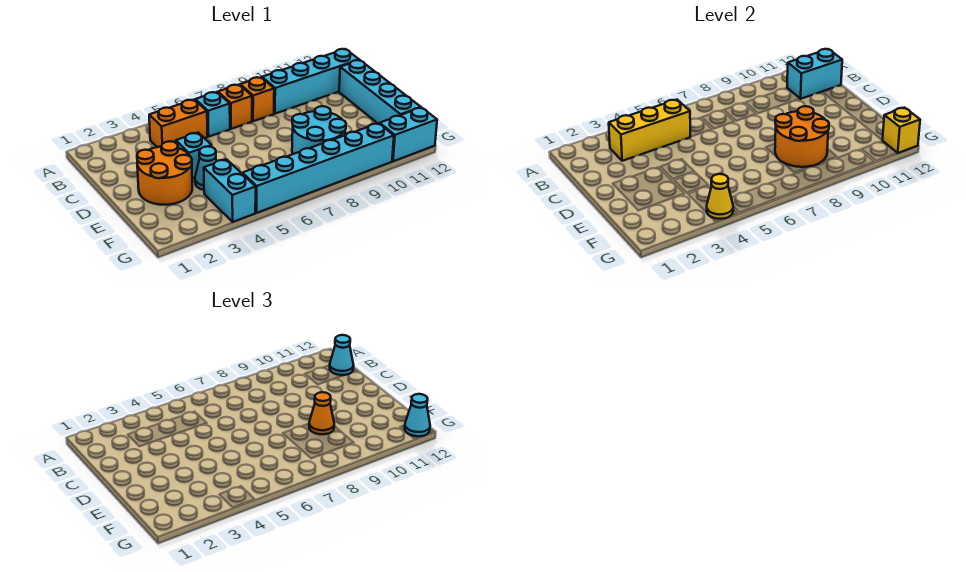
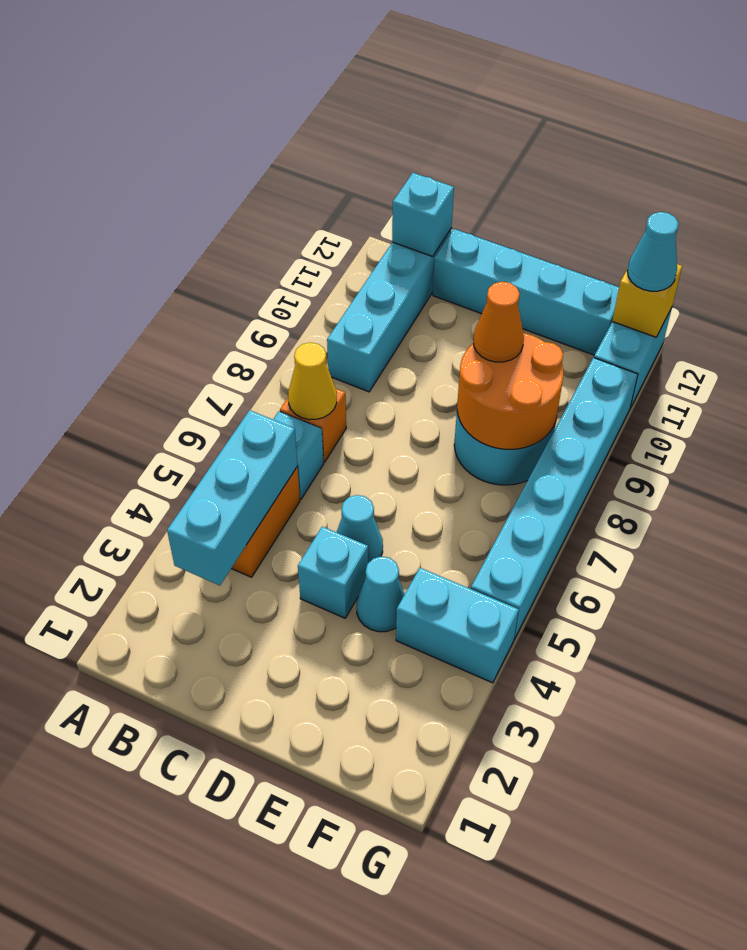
yellow 1x3 brick [609,100,690,161] -> cyan 1x3 brick [167,410,297,586]
orange 1x1 brick [240,77,274,121] -> none
cyan 1x2 brick [787,49,842,99] -> cyan 1x1 brick [392,173,454,257]
cyan 1x1 cone [330,335,354,375] -> cyan 1x1 cone moved to [337,495,383,563]
orange 2x2 round brick [137,141,192,205] -> none
yellow 1x1 cone [707,174,733,219] -> yellow 1x1 cone moved to [288,343,337,420]

